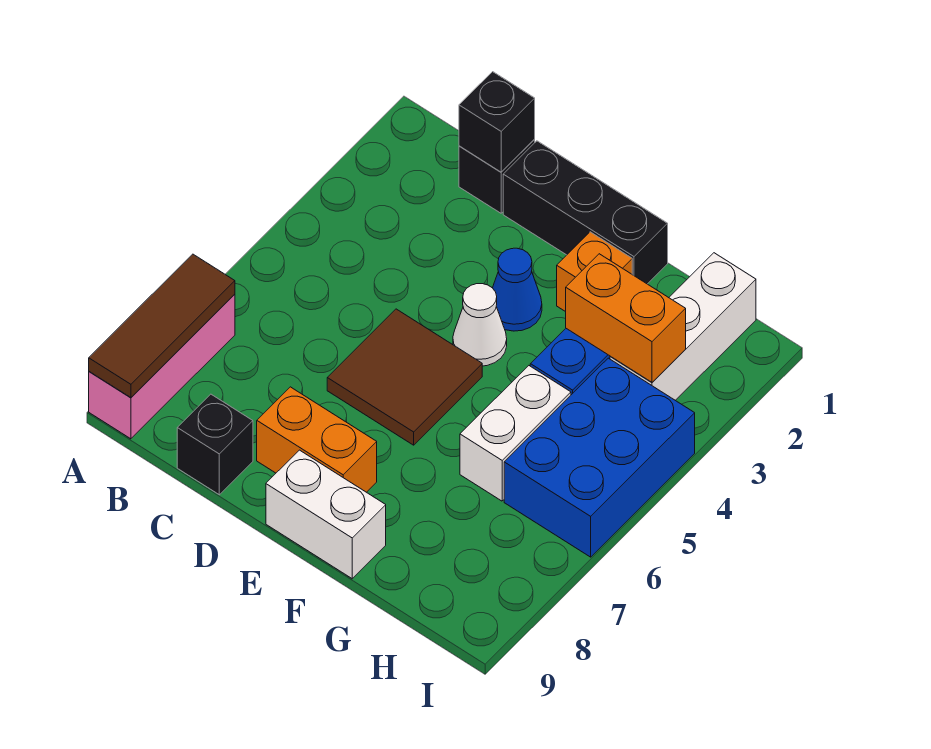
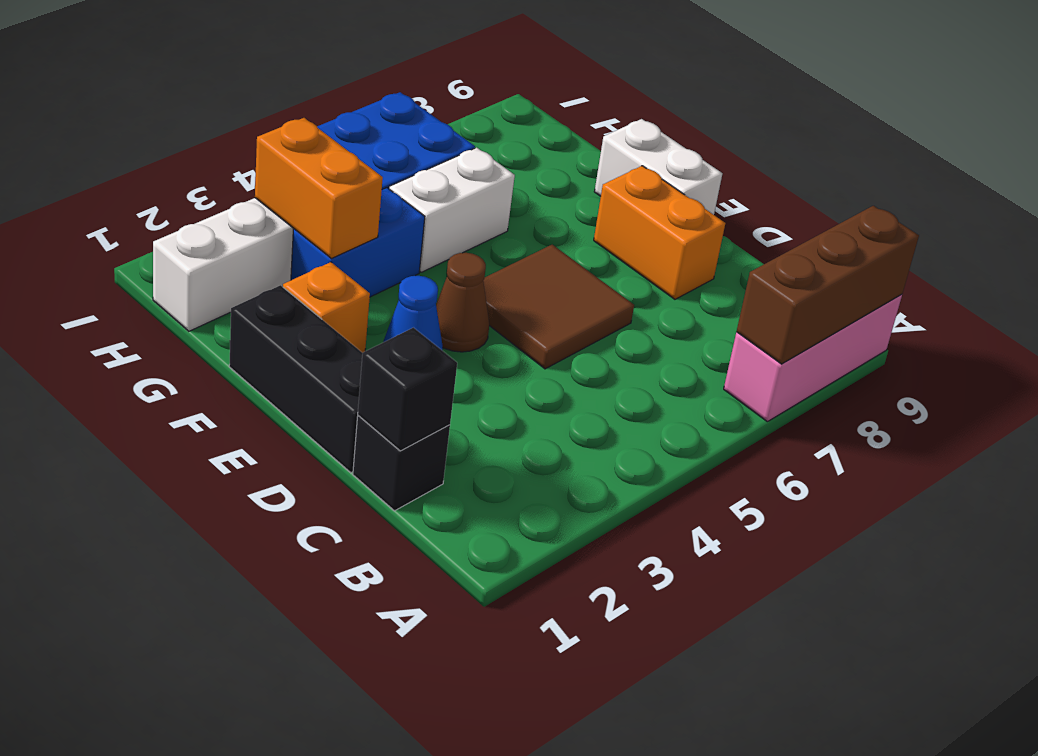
brown 1x3 tile [89,254,235,398] -> brown 1x3 brick [737,206,919,364]
black 1x1 brick [177,394,253,495] -> none
white 1x1 cone [453,284,507,366] -> brown 1x1 cone [436,253,489,352]

